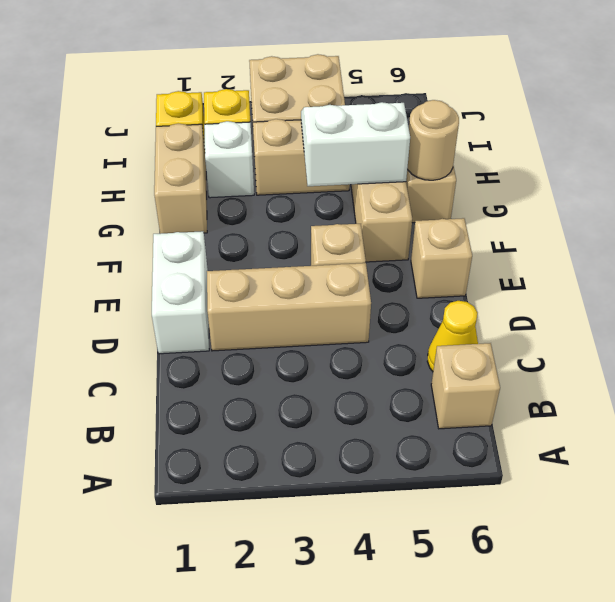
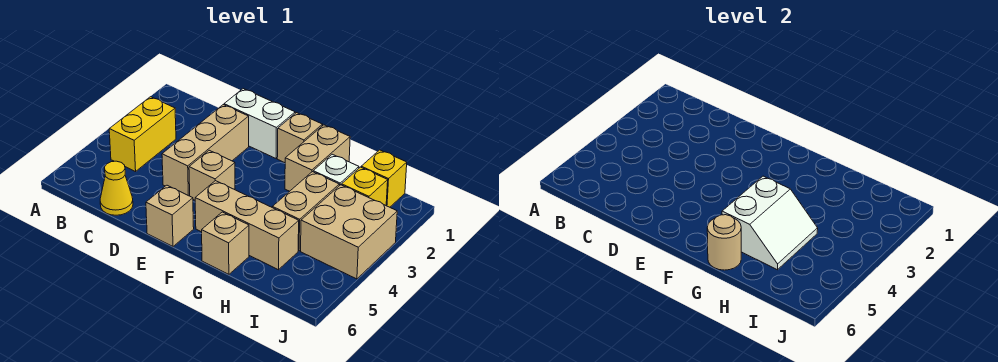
none -> yellow 1x2 brick [109,97,176,172]
tan 1x1 brick [431,343,500,429] -> tan 1x1 brick moved to [277,113,323,163]
tan 1x2 brick [154,124,207,234] -> tan 1x2 brick turned to [285,125,350,191]

